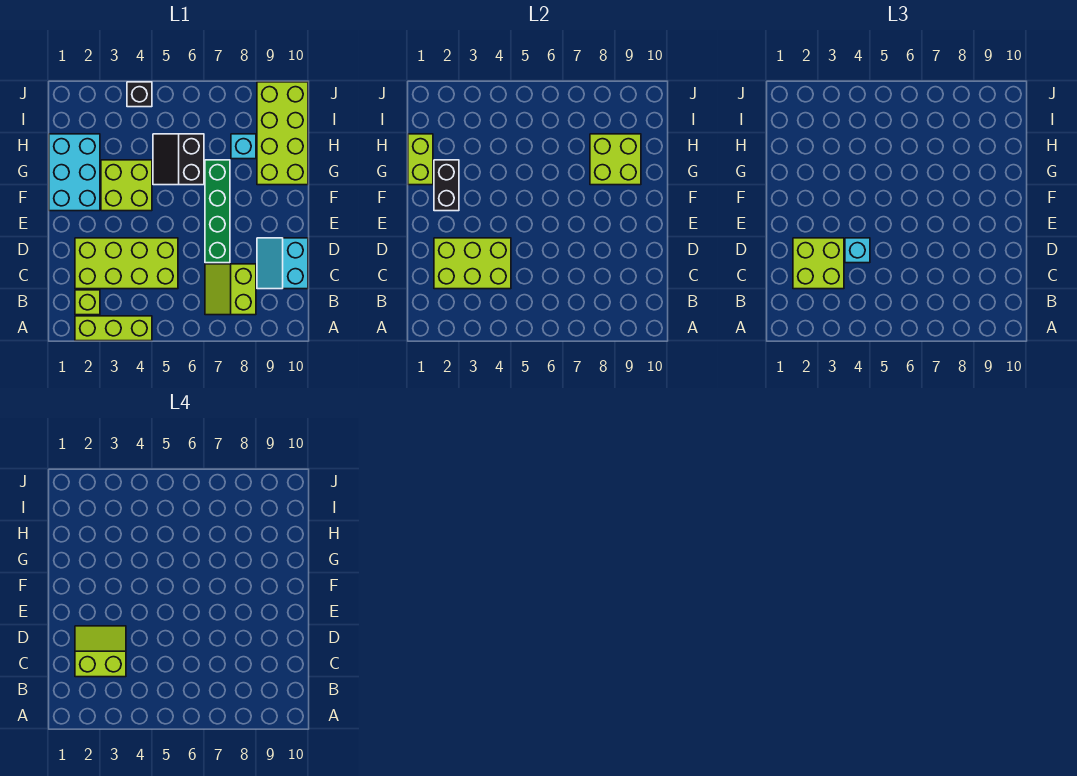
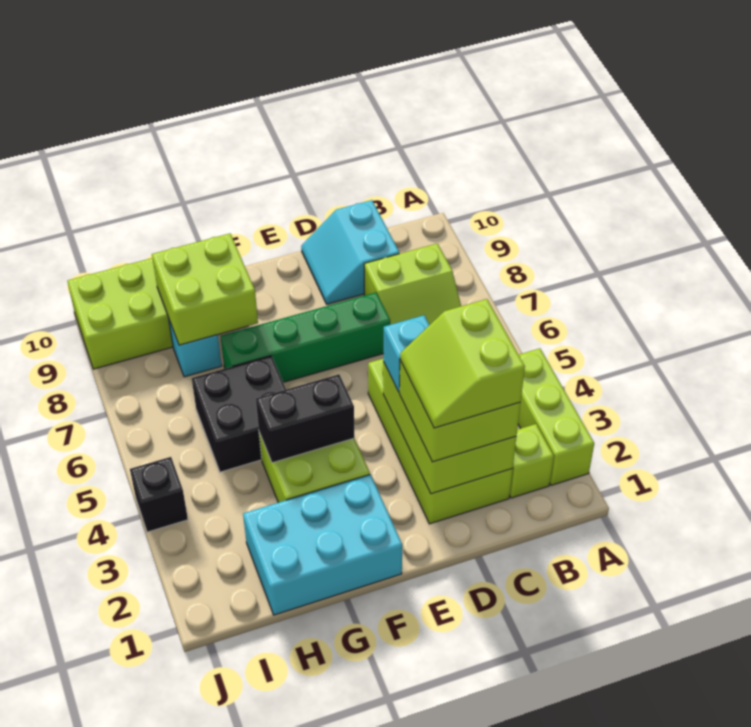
cyan 2x2 slope [257,238,308,289] -> cyan 2x2 slope turned to [301,200,399,304]
black 1x2 brick [434,160,459,211] -> black 1x2 brick moved to [256,374,355,463]
lime 1x2 brick [408,134,433,185] -> none
black 2x2 slope [153,134,204,185] -> black 2x2 brick [192,356,286,472]

